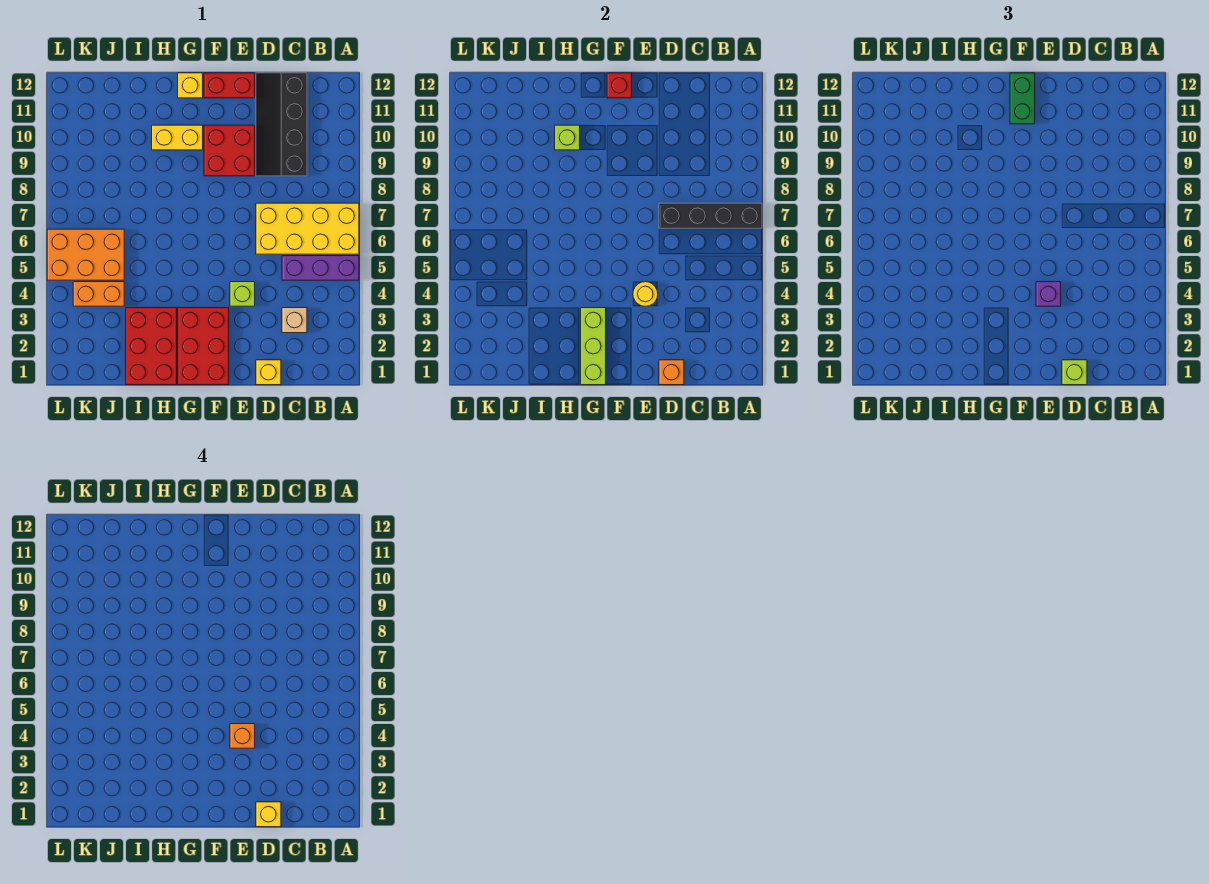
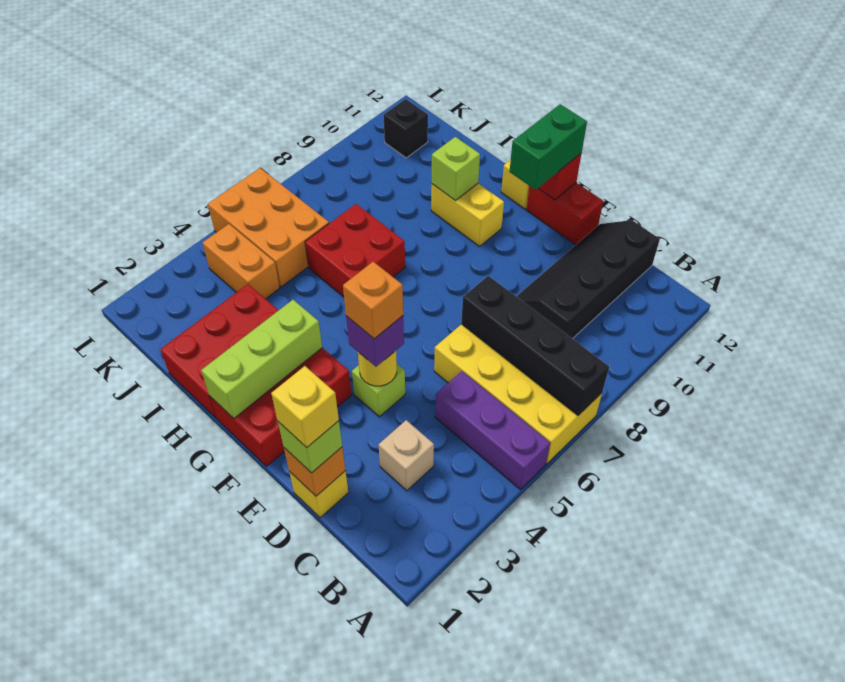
red 2x2 brick [204,125,255,176] -> red 2x2 brick moved to [305,204,405,297]
none -> black 1x1 brick [384,99,428,158]

